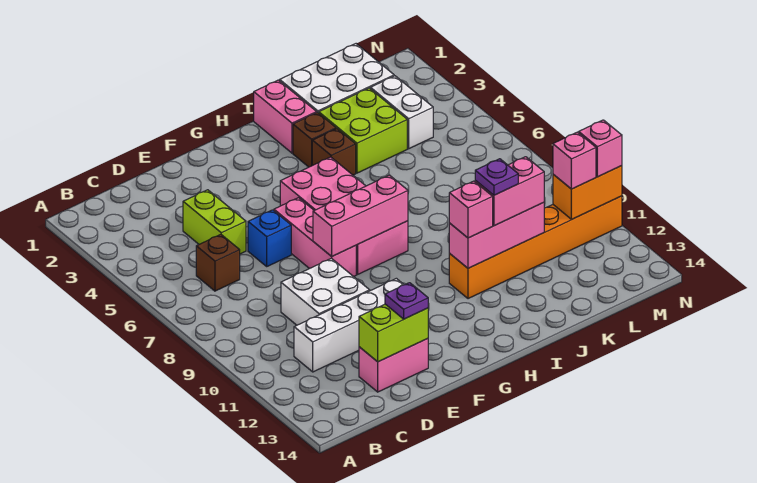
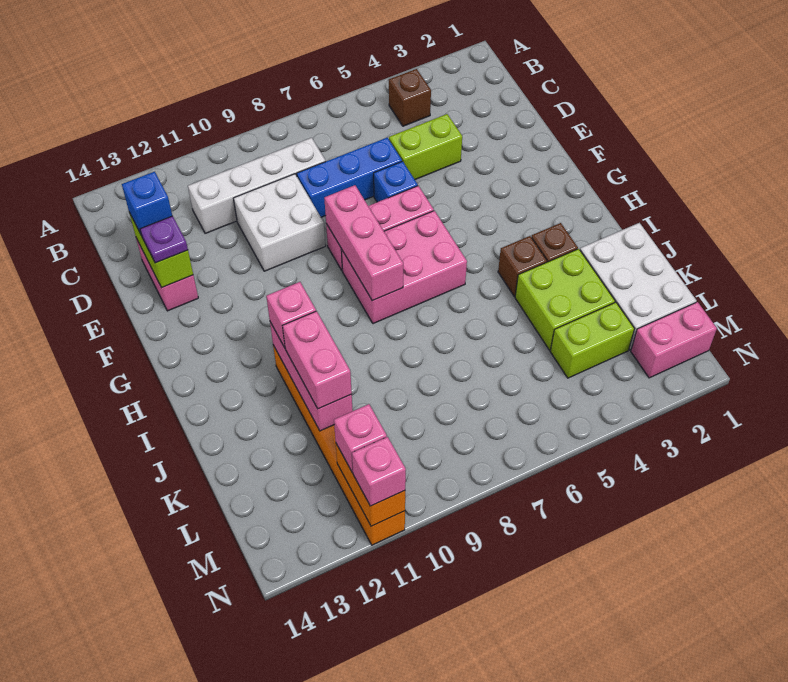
brown 1x1 brick [196,234,240,291] -> brown 1x1 brick moved to [389,69,431,126]
white 1x4 brick [294,278,404,372] -> white 1x4 brick turned to [188,138,326,234]
none -> blue 1x3 brick [297,138,402,217]
none -> blue 1x1 brick [122,172,172,236]
pink 2x4 brick [280,157,408,274] -> pink 2x3 brick [341,211,467,324]
pink 1x2 brick [254,80,317,153] -> pink 1x2 brick moved to [631,302,717,378]
purple 1x1 plate [475,159,518,195] -> none
white 1x2 brick [370,76,433,149] -> lime 1x2 brick [550,302,634,378]

